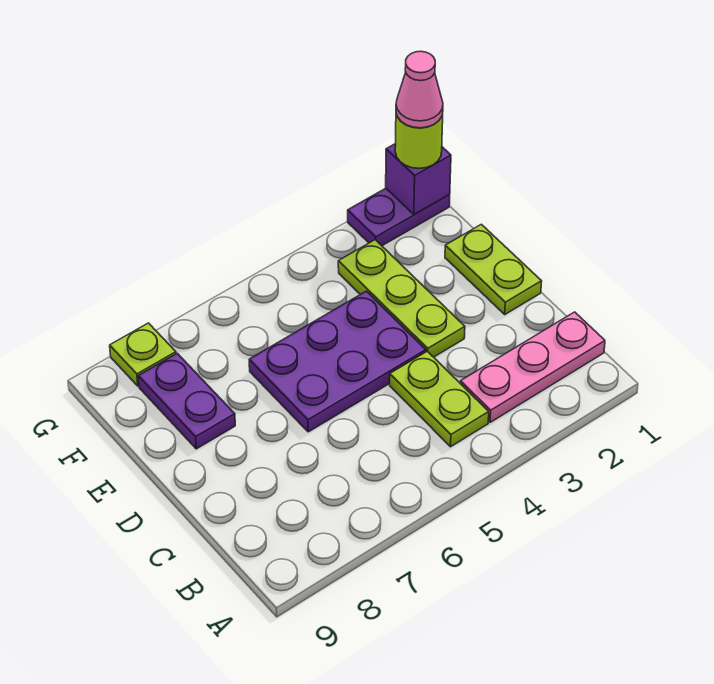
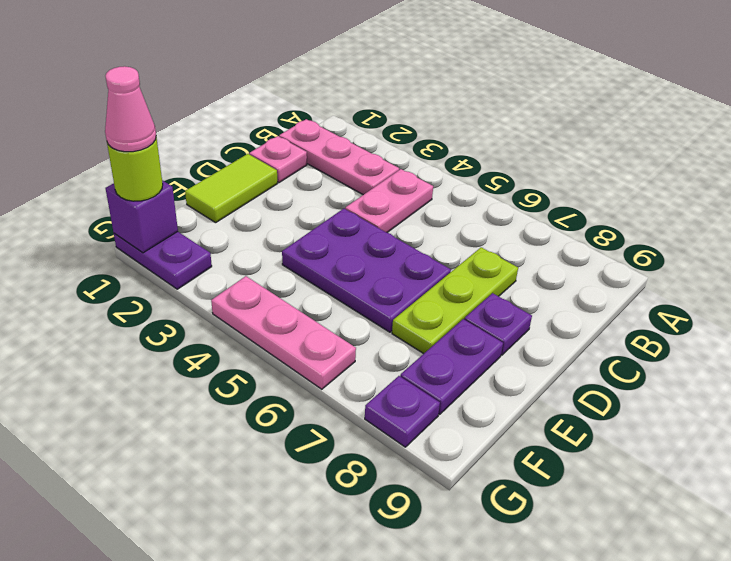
lime 1x2 plate [390,351,489,447] -> pink 1x2 plate [345,169,433,233]
none -> pink 1x1 plate [249,136,307,183]
lime 1x2 plate [445,224,542,314] -> lime 1x2 tile [185,154,277,223]
lime 1x3 plate [338,240,465,357] -> lime 1x3 plate moved to [392,247,518,354]
none -> purple 1x1 plate [464,293,532,355]
none -> pink 1x3 plate [211,276,356,389]
lime 1x1 plate [110,323,176,386] -> purple 1x1 plate [365,376,440,447]

